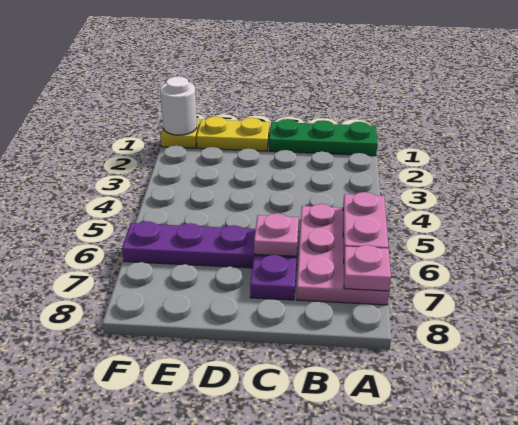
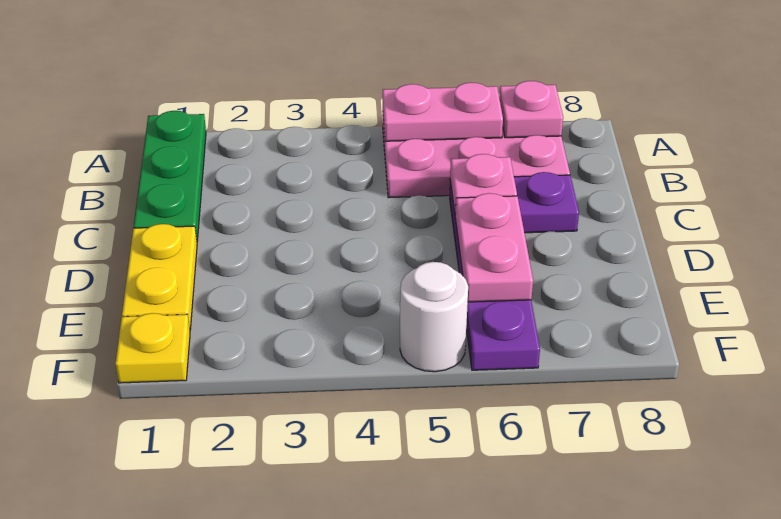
none -> pink 1x2 plate [455,193,533,302]
white 1x1 round brick [160,76,197,135] -> white 1x1 round brick moved to [400,262,468,372]

